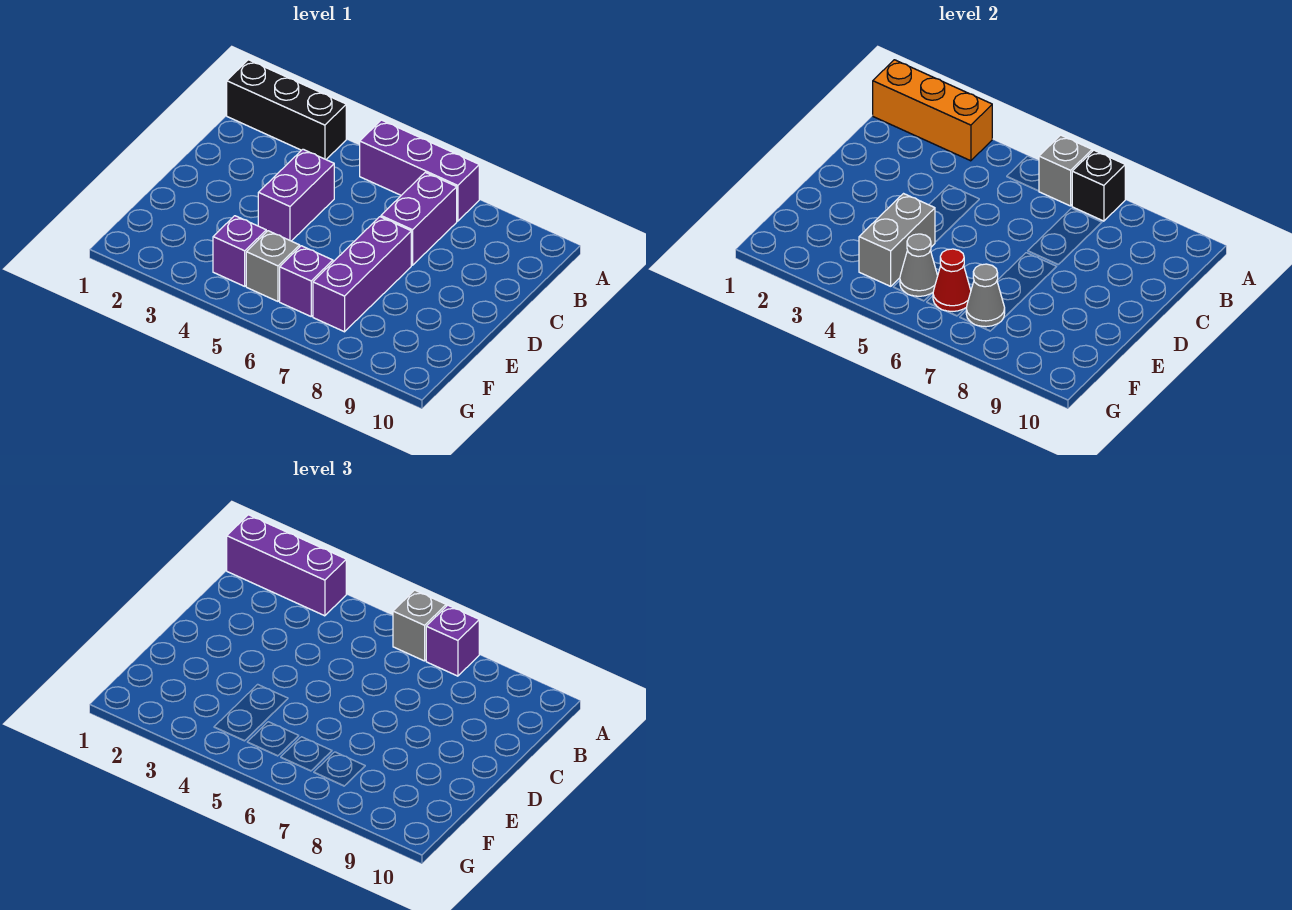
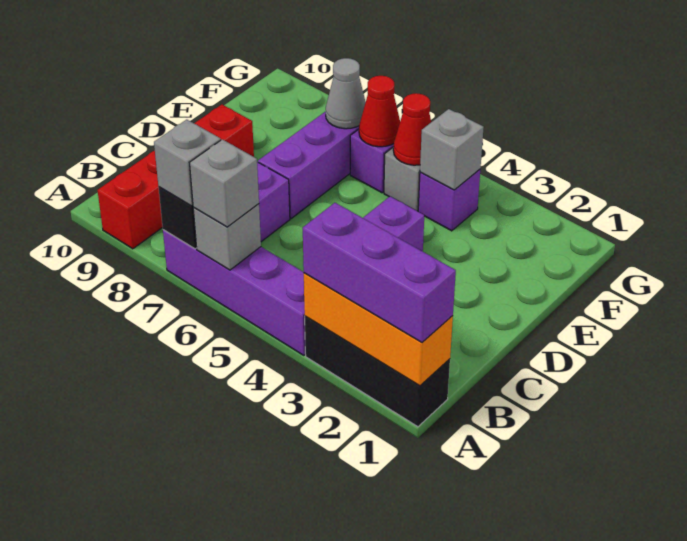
purple 1x3 brick [360,120,479,221] -> purple 1x4 brick [163,230,305,355]
purple 1x1 brick [426,605,479,676] -> grey 1x1 brick [154,120,221,206]
none -> red 1x4 brick [97,105,254,249]
grey 1x2 brick [859,194,935,286] -> grey 1x1 brick [420,109,484,190]
grey 1x1 cone [900,234,938,296] -> red 1x1 cone [393,93,431,165]

